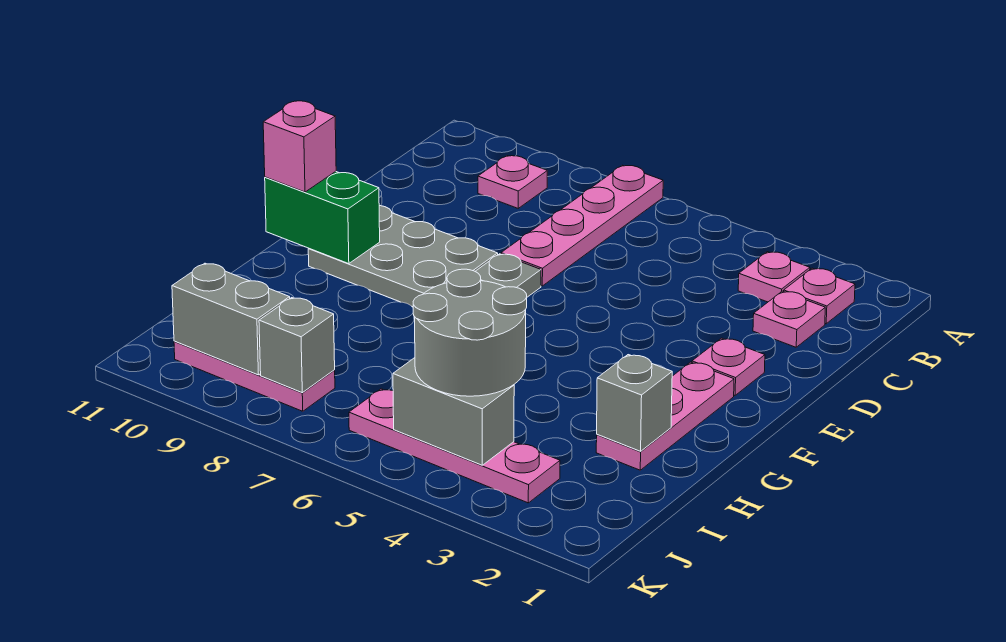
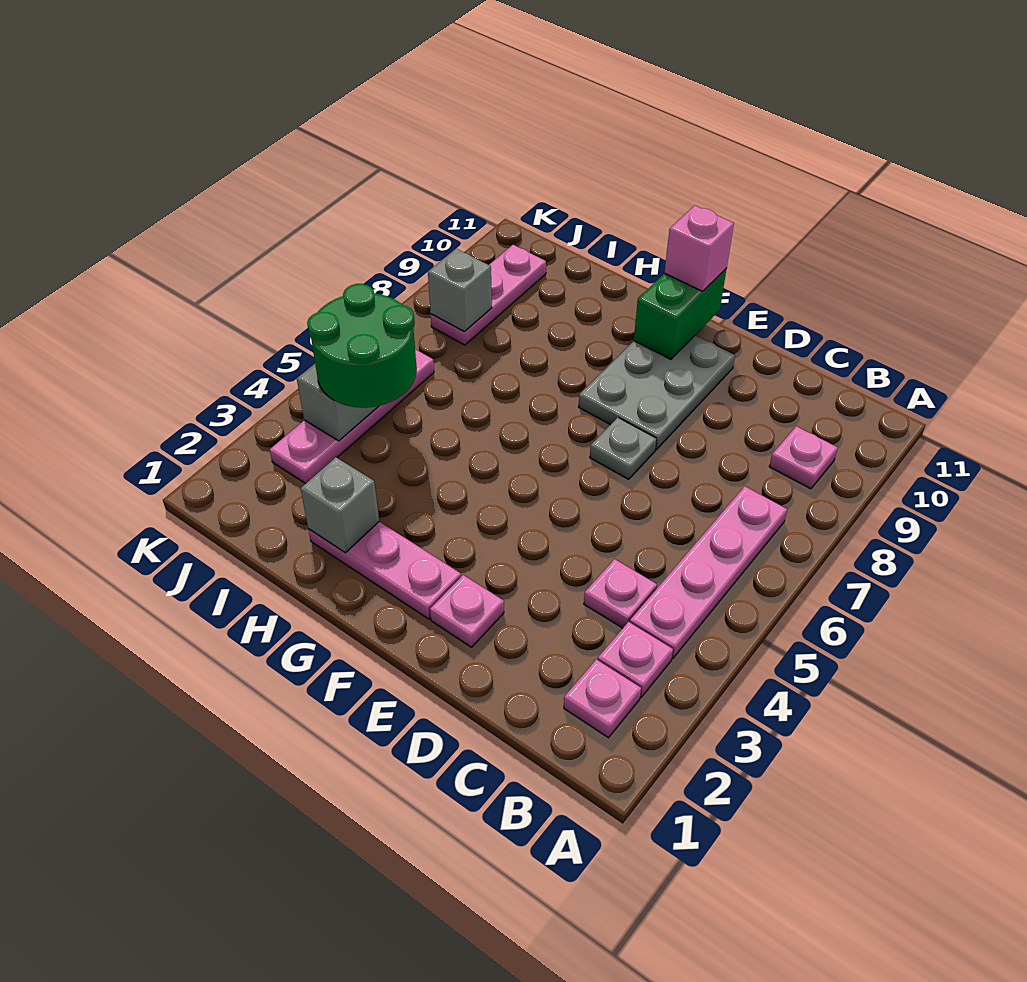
pink 1x4 plate [501,165,663,286] -> pink 1x4 plate turned to [630,486,787,659]
pink 1x1 plate [753,291,825,347] -> pink 1x1 plate moved to [584,559,657,628]
grey 2x2 round brick [413,269,527,396] -> green 2x2 round brick [307,284,417,408]
grey 1x2 brick [172,263,290,375] -> none

